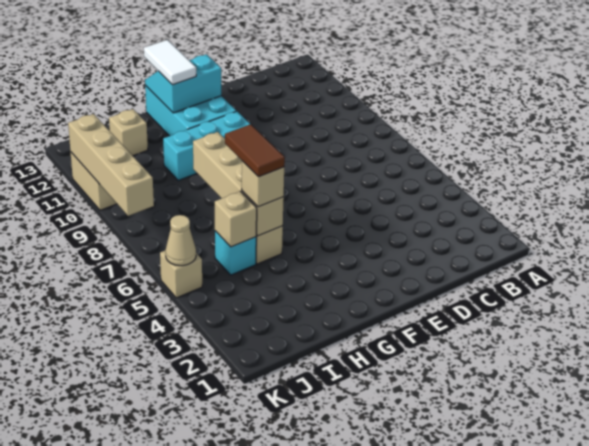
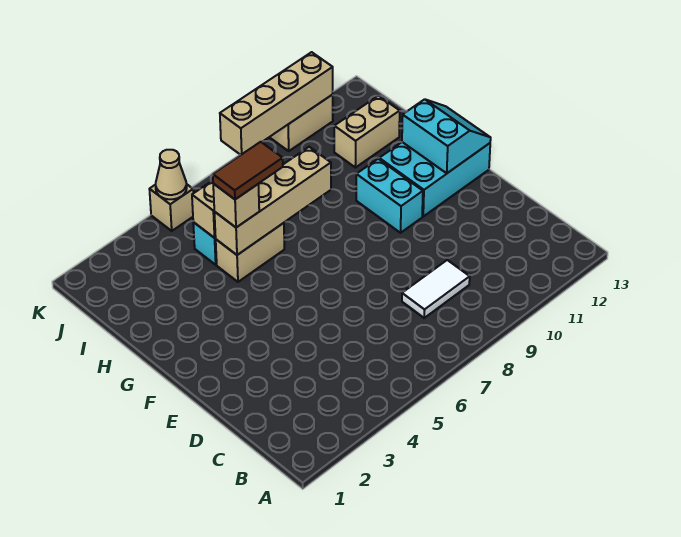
cyan 1x3 brick [163,111,250,180] -> cyan 1x2 brick [356,159,423,233]
white 1x2 tile [144,40,196,85] -> white 1x2 tile moved to [402,260,470,318]
tan 1x1 brick [109,109,148,156] -> tan 1x2 brick [334,96,400,168]

